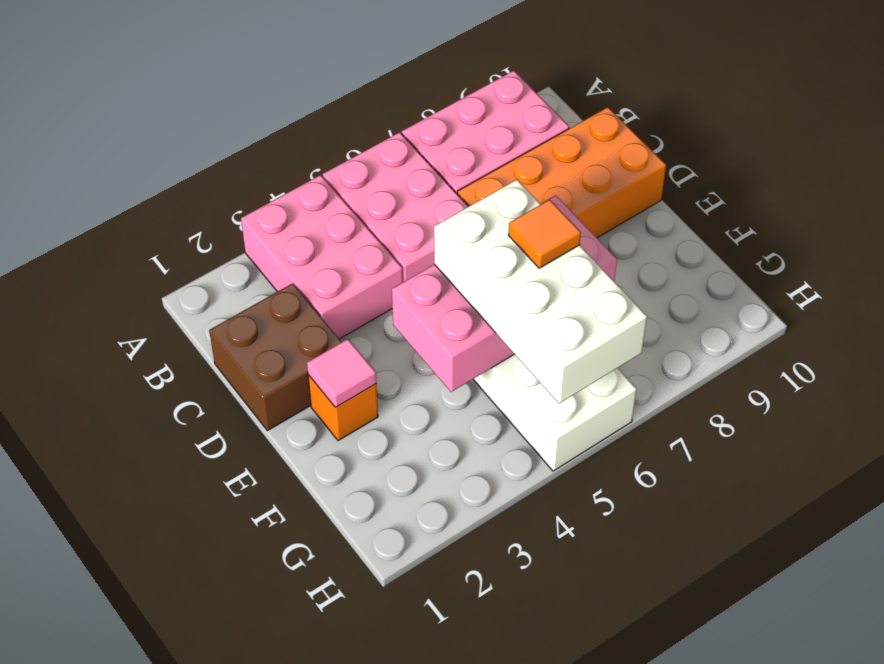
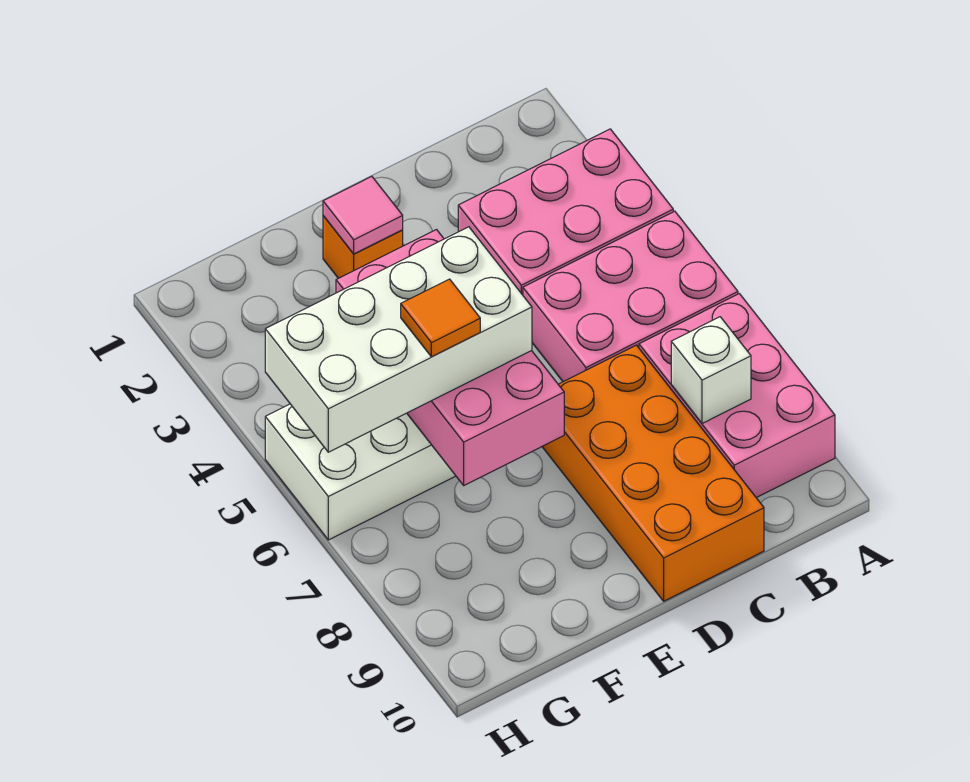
none -> white 1x1 brick [671,317,751,424]
brown 2x2 brick [209,284,342,431] -> none

